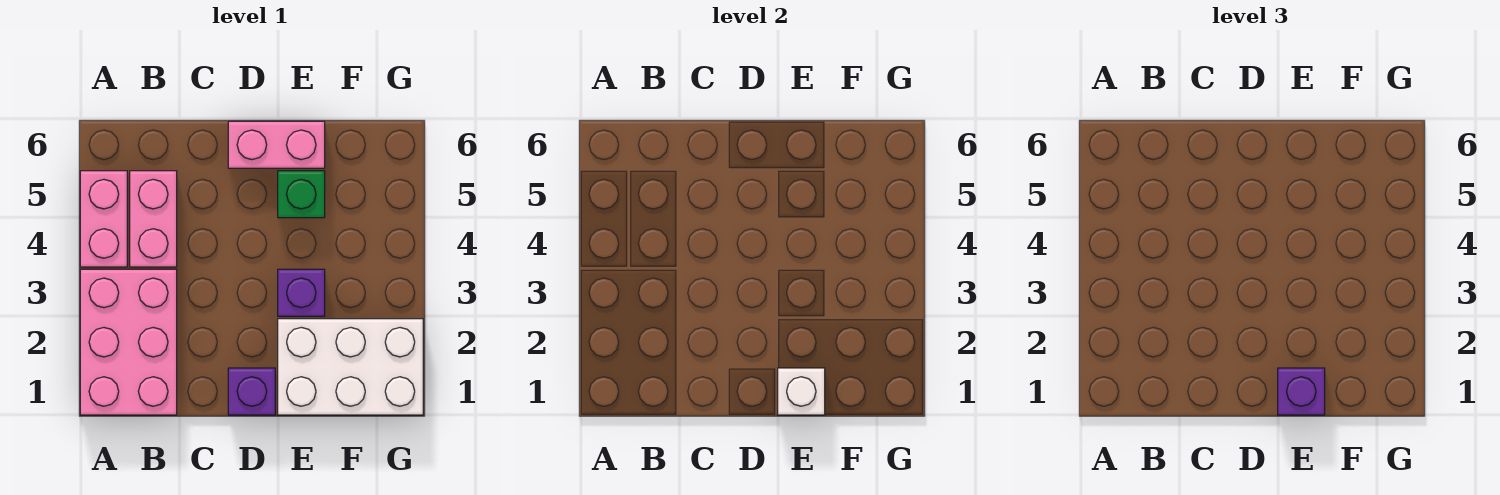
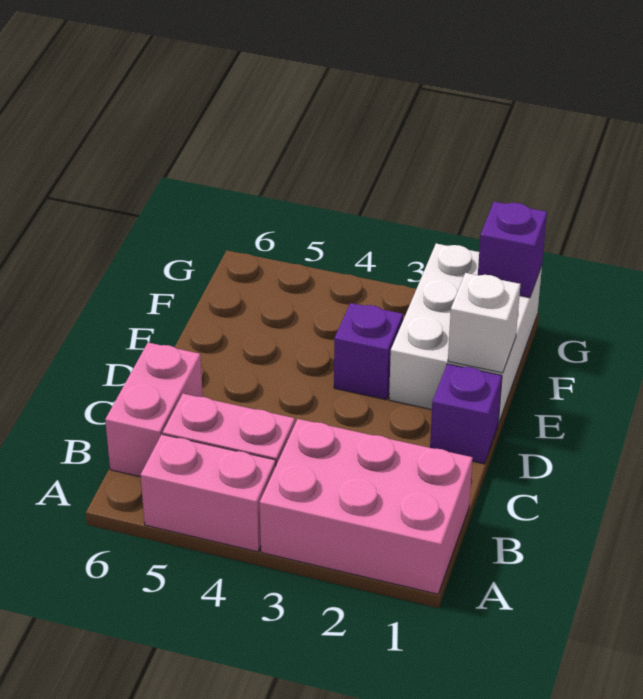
pink 1x2 brick [228,121,325,168] -> pink 1x2 brick moved to [105,343,203,477]
purple 1x1 brick [1278,368,1325,415] -> purple 1x1 brick moved to [478,202,547,298]
green 1x1 brick [278,171,325,218] -> none

